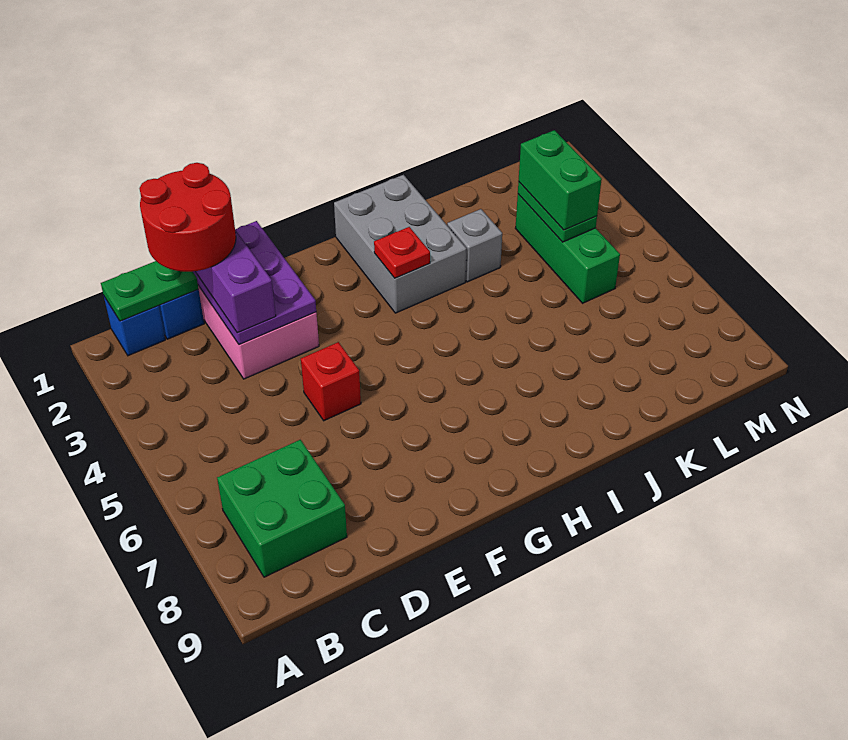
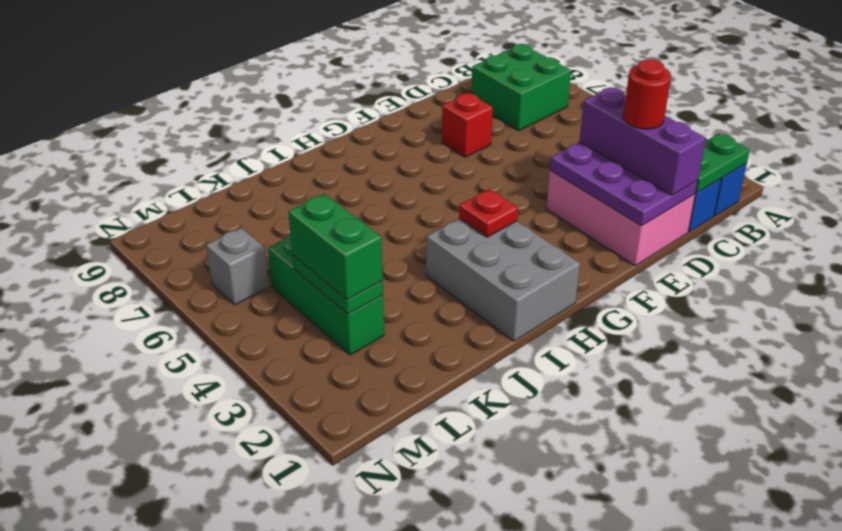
red 2x2 round brick [139,163,236,272] -> red 1x1 round brick [623,59,671,129]
red 1x1 brick [301,342,361,421] -> red 1x1 brick moved to [442,93,493,157]
grey 1x1 brick [447,209,502,282] -> grey 1x1 brick moved to [206,228,269,305]

